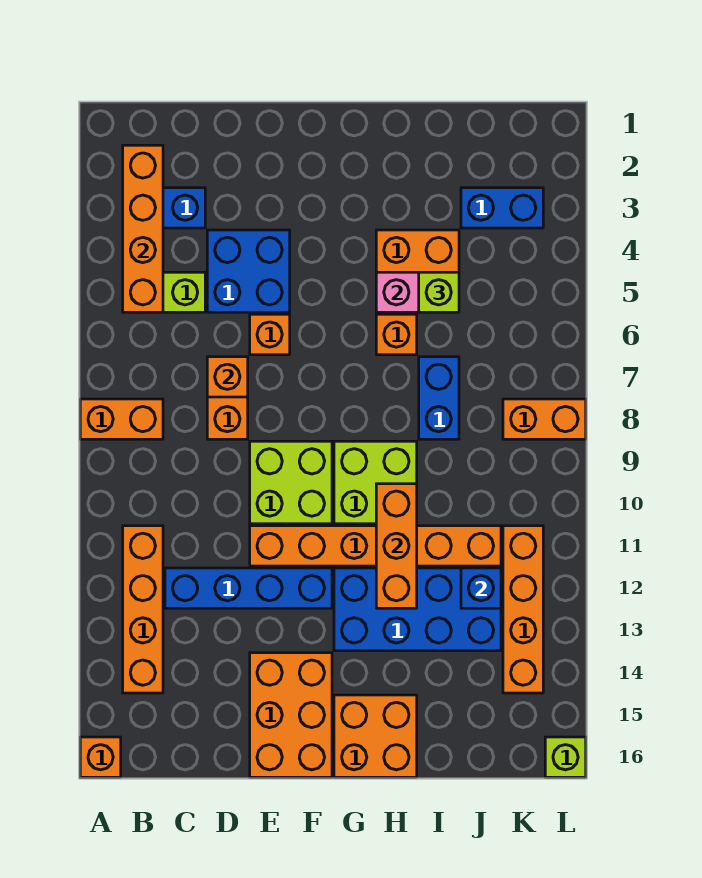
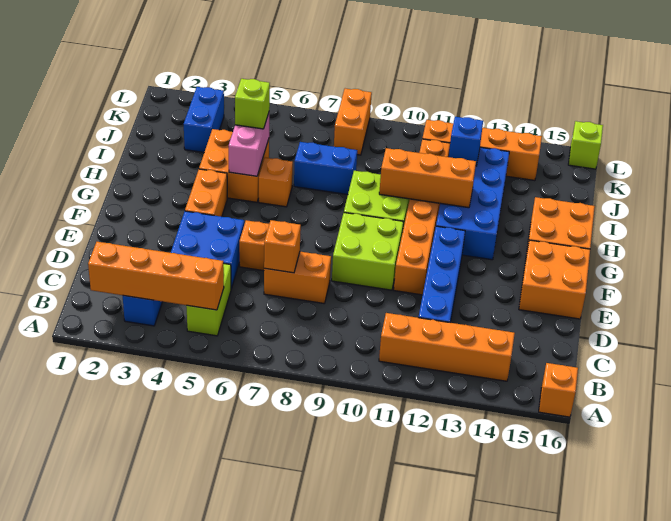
orange 1x2 brick [80,399,163,439] -> orange 1x2 brick moved to [185,169,227,217]
orange 2x3 brick [250,653,332,777] -> orange 2x2 brick [519,240,590,319]

